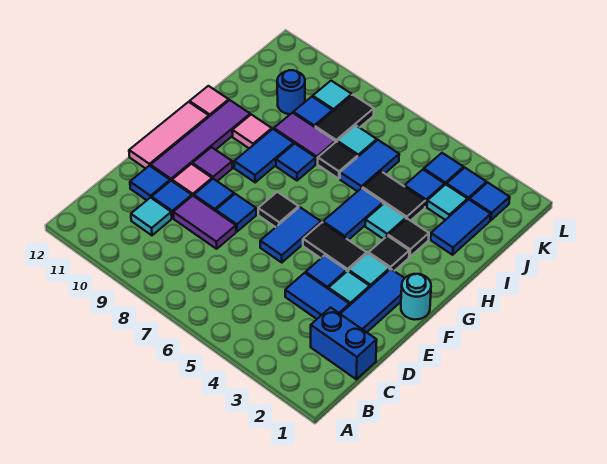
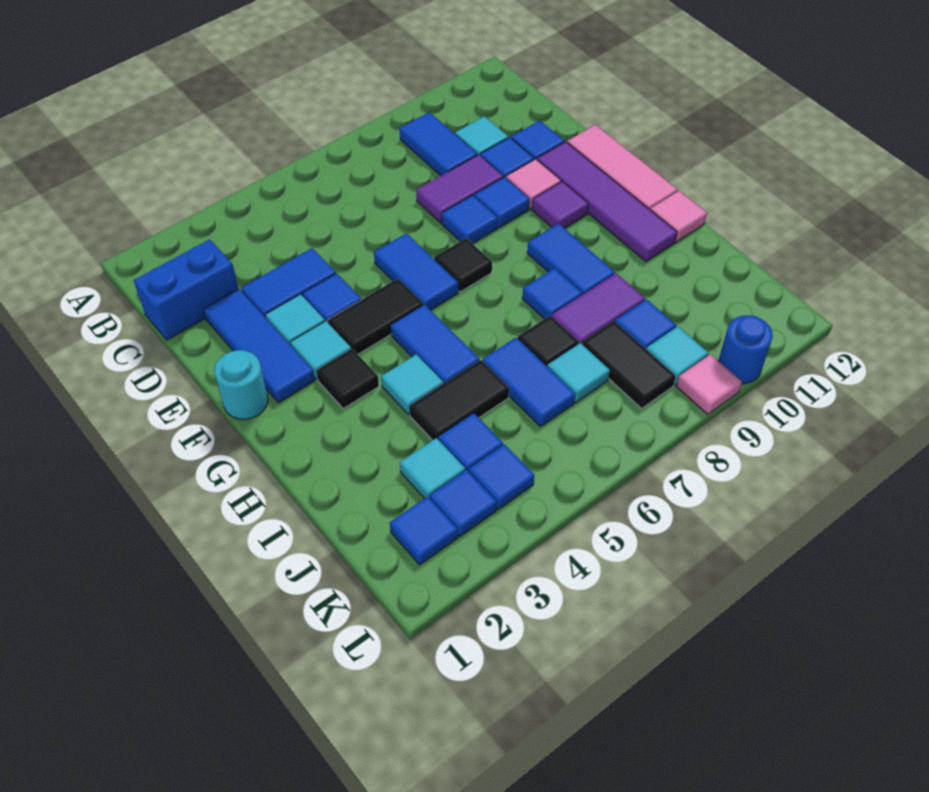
black 1x1 tile [388,219,429,257] -> none
pink 1x1 tile [232,114,272,148] -> pink 1x1 tile moved to [677,354,742,414]
blue 1x2 tile [431,199,491,255] -> blue 1x2 tile moved to [400,112,477,176]
blue 1x1 round brick [277,70,305,114] -> blue 1x1 round brick moved to [719,315,773,384]

